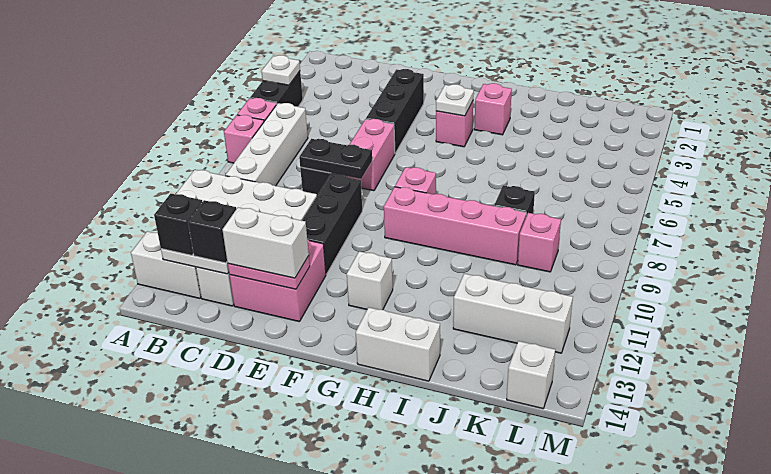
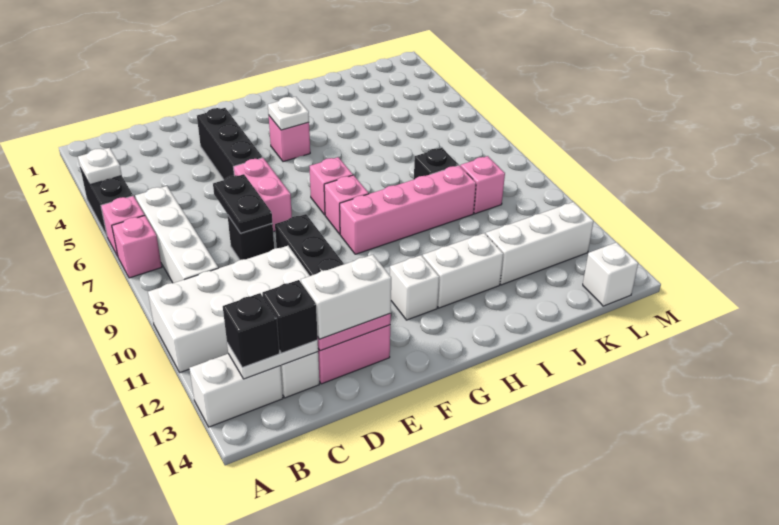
black 1x2 plate [299,139,372,179] -> black 1x2 plate turned to [213,174,272,233]
pink 1x1 brick [474,83,512,135] -> pink 1x1 brick moved to [310,157,353,215]
white 1x2 brick [356,307,440,381] -> white 1x2 brick moved to [423,233,503,308]

